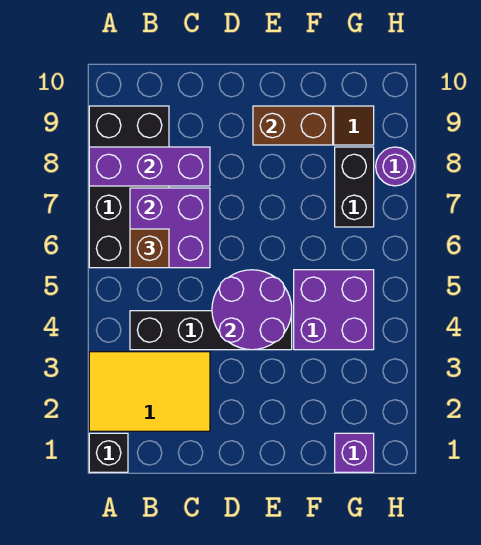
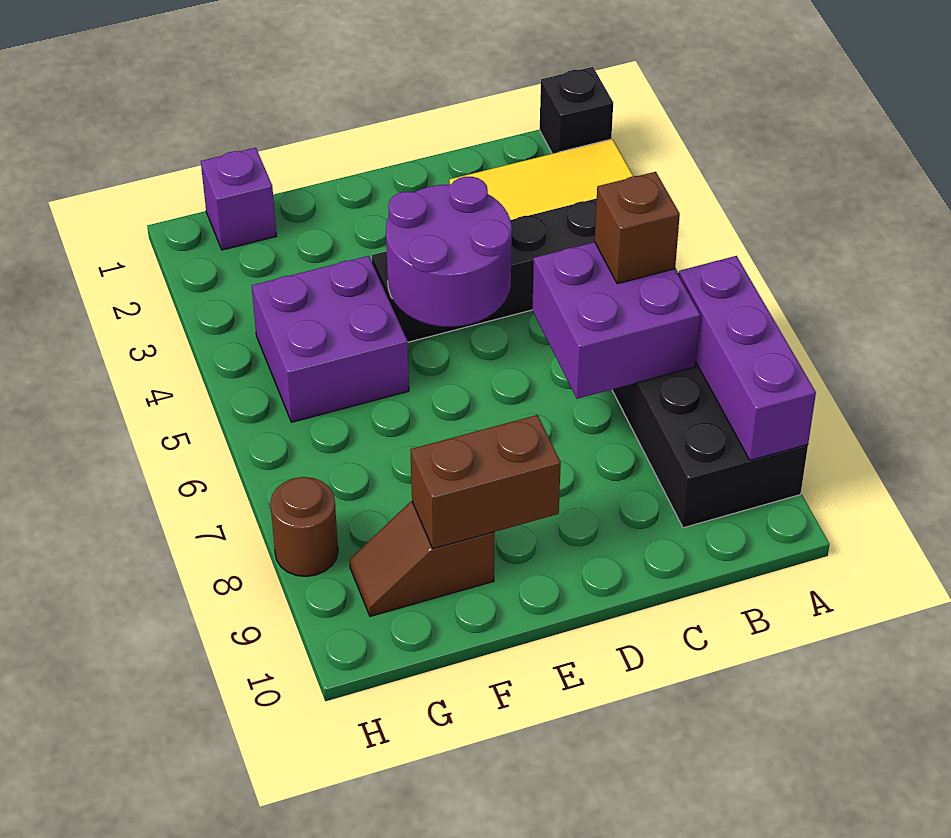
purple 1x3 brick [89,147,210,186] -> purple 1x3 brick turned to [679,256,816,460]
black 1x2 brick [335,147,374,227] -> none
purple 1x1 round brick [376,147,415,186] -> brown 1x1 round brick [270,477,338,576]

